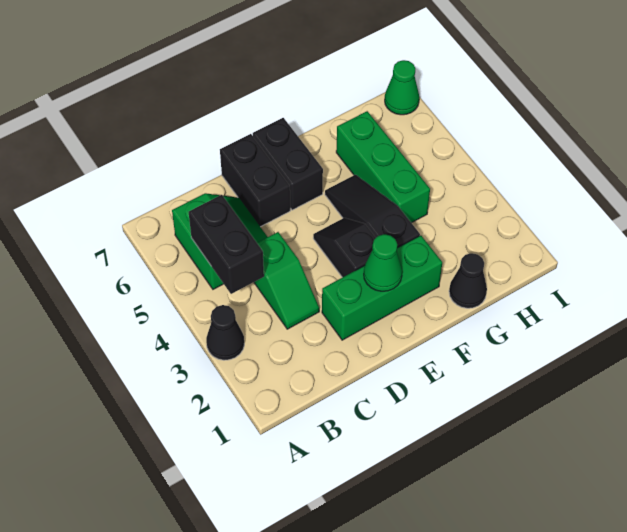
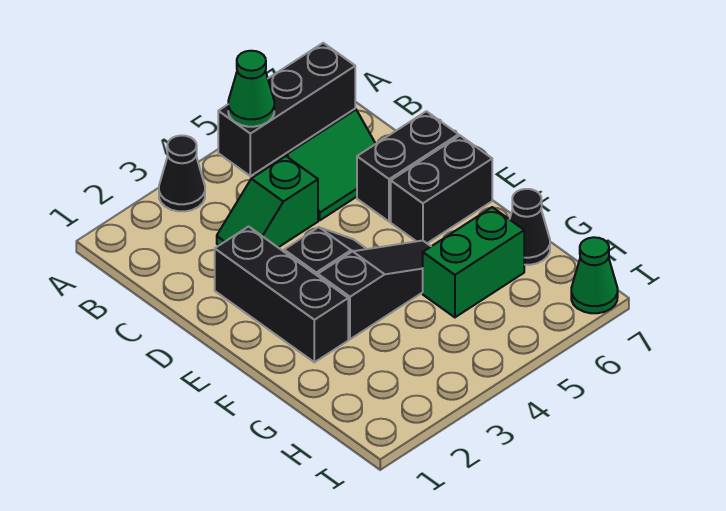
black 1x2 brick [189,195,264,294] -> black 1x3 brick [218,43,355,176]
green 1x3 brick [322,235,442,340] -> black 1x3 brick [215,227,348,362]
green 1x1 cone [364,234,402,291] -> green 1x1 cone moved to [228,51,274,127]
black 1x1 cone [449,253,487,308] -> black 1x1 cone moved to [510,189,550,265]
green 1x3 brick [336,111,430,223] -> green 1x2 brick [423,207,524,317]

